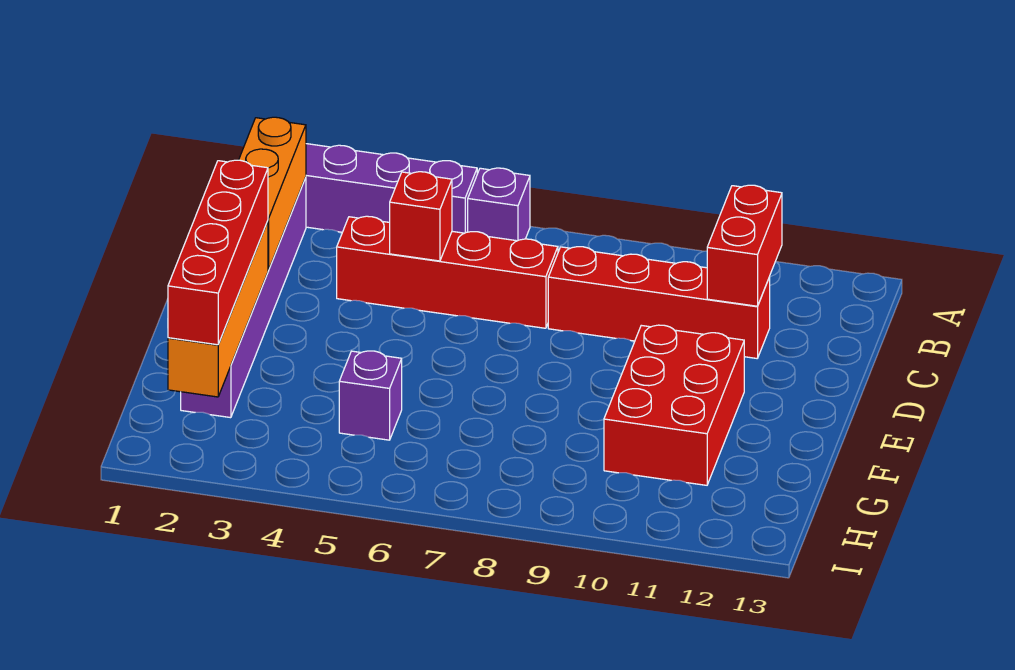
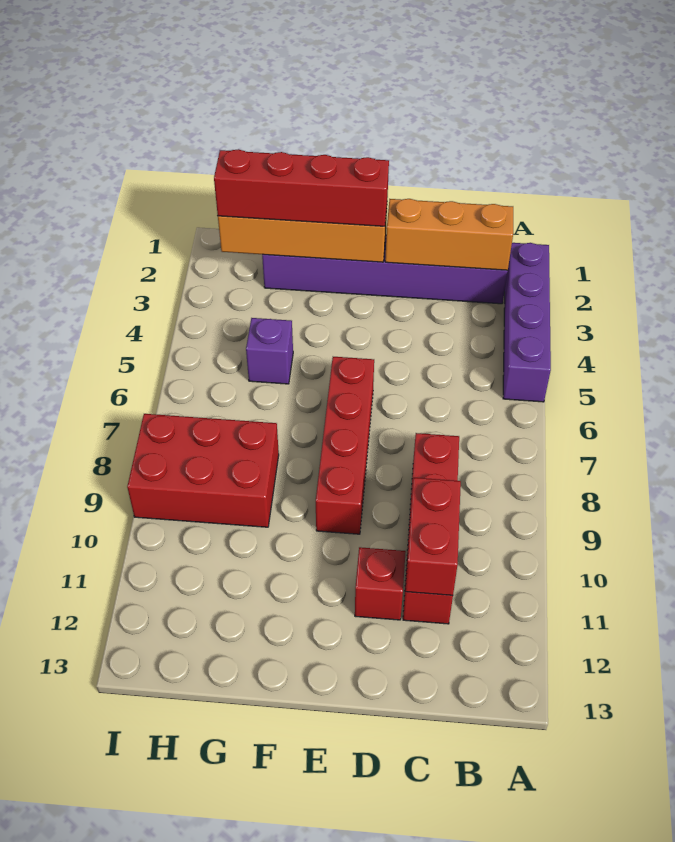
purple 1x1 brick [468,168,530,241] -> none
red 1x2 brick [707,185,782,306] -> red 1x2 brick turned to [405,478,461,595]
red 1x4 brick [337,216,558,328] -> red 1x4 brick moved to [316,357,374,534]
red 1x1 brick [390,172,452,261] -> red 1x1 brick moved to [355,547,406,620]
red 2x3 brick [604,325,744,485] -> red 2x3 brick moved to [127,414,279,527]

